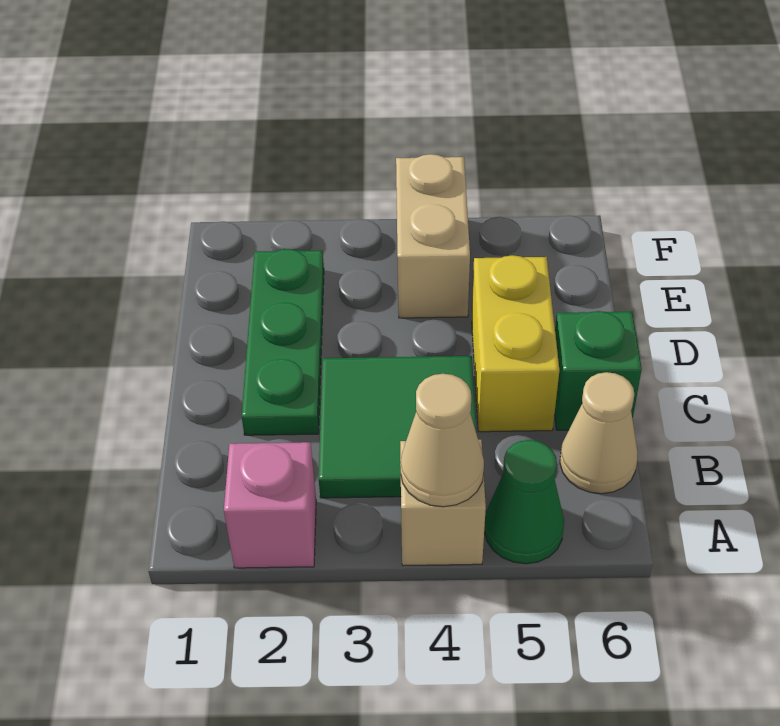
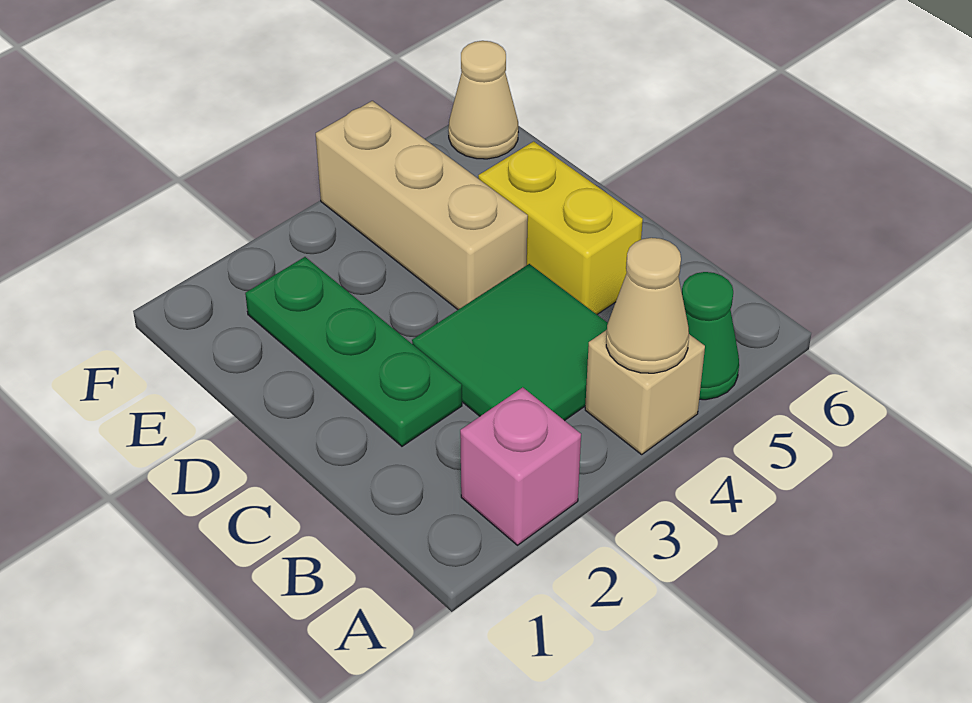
tan 1x1 cone [560,372,638,494] -> tan 1x1 cone moved to [449,41,518,159]
green 1x1 brick [555,311,642,430] -> none
tan 1x2 brick [396,154,470,318] -> tan 1x3 brick [316,101,528,310]

